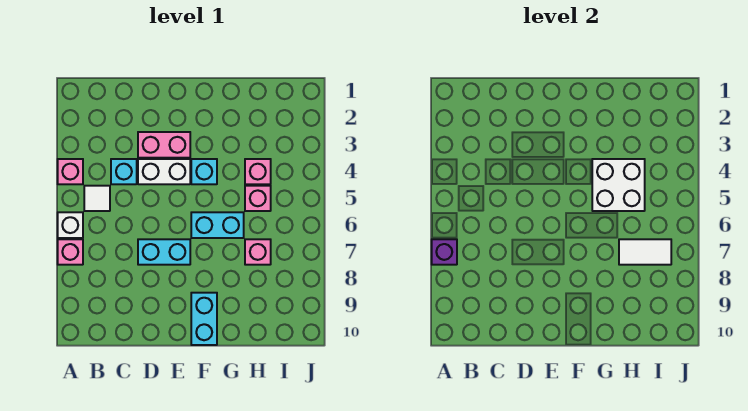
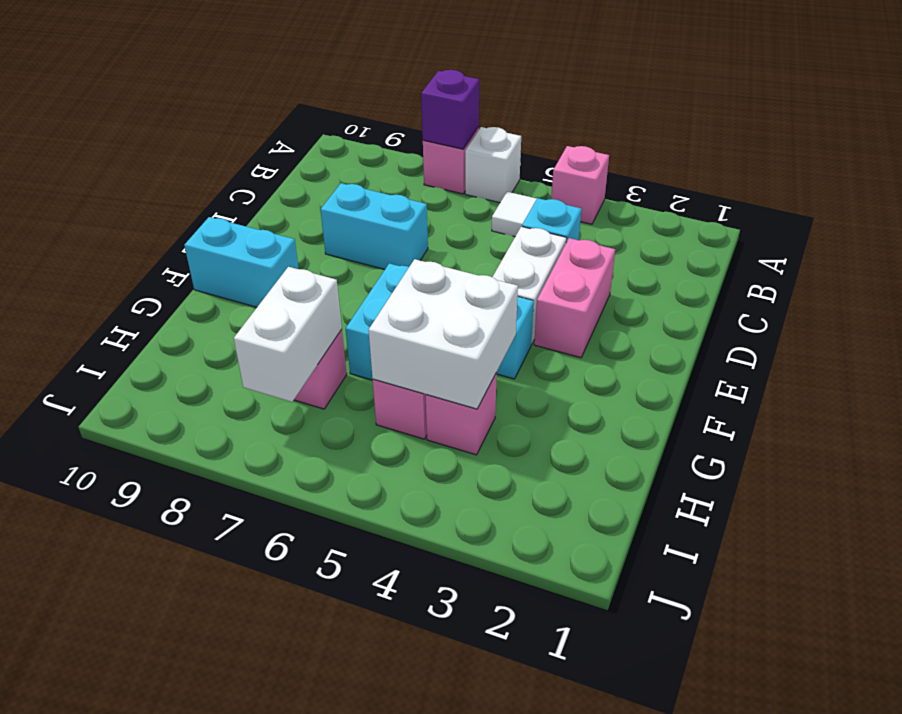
cyan 1x2 brick [138,239,190,265] -> cyan 1x2 brick turned to [321,183,428,269]
white 1x2 tile [619,239,671,265] -> white 1x2 brick [234,267,342,402]

